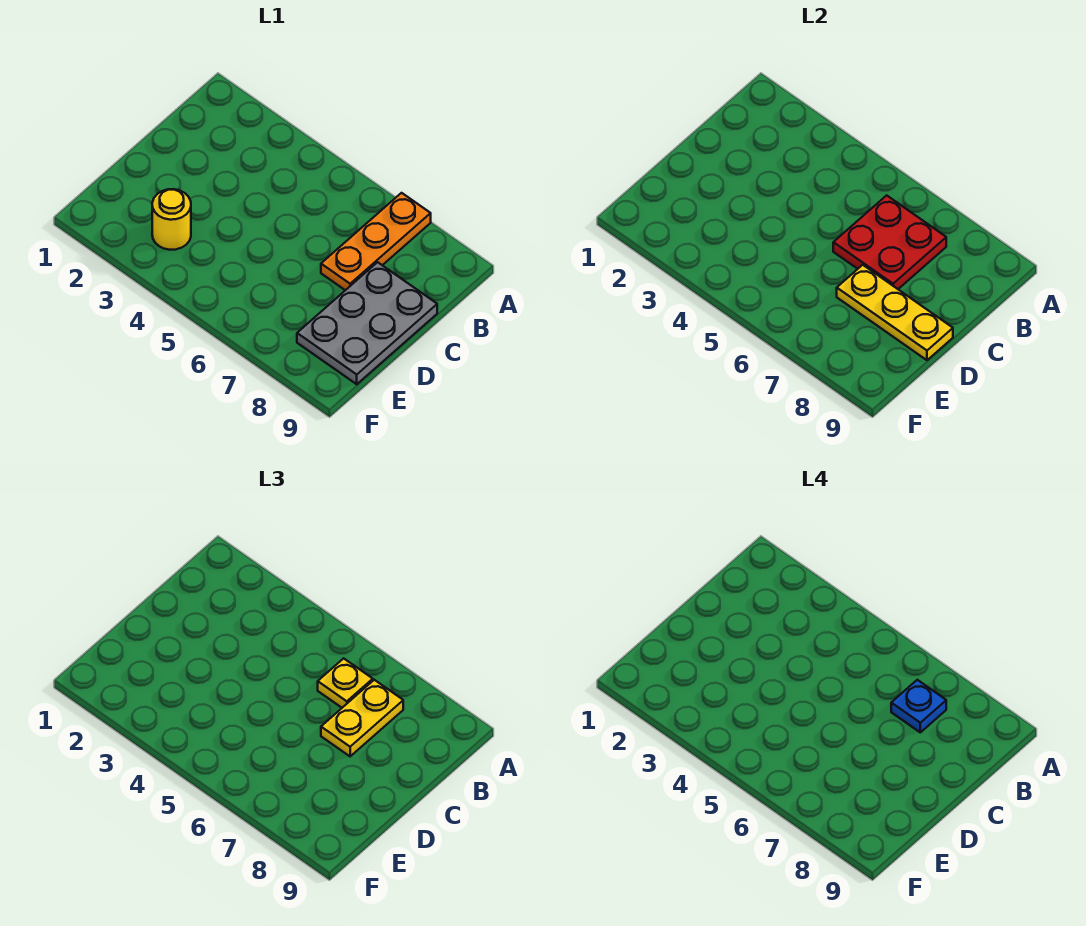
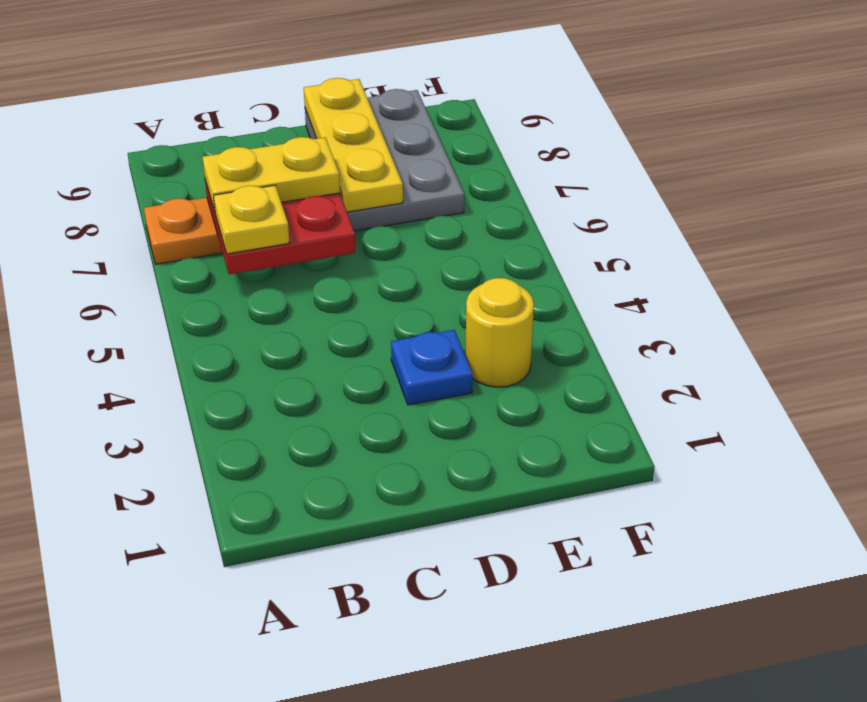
blue 1x1 plate [891,680,946,732] -> blue 1x1 plate moved to [391,330,473,405]
grey 2x3 plate [297,262,437,384] -> grey 2x3 plate turned to [305,89,464,231]

